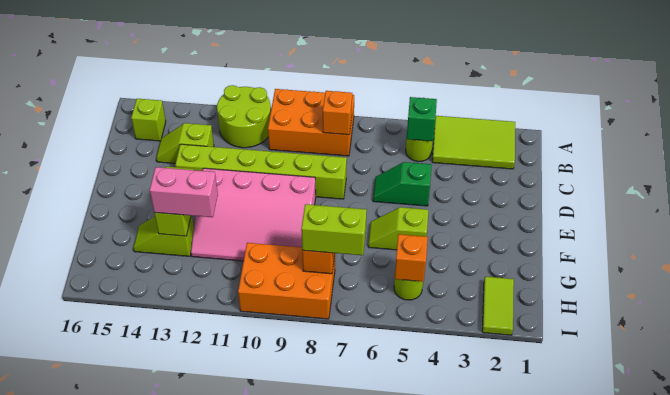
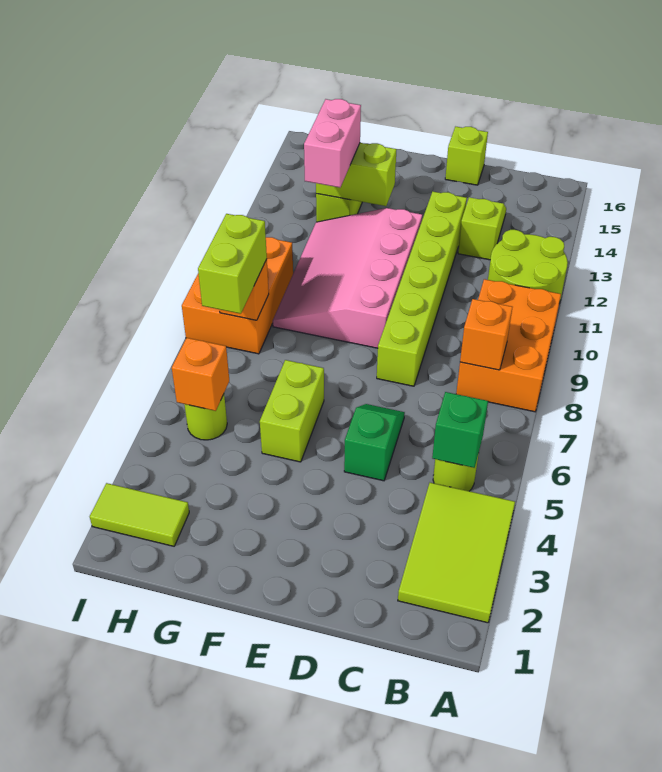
lime 1x1 brick [131,99,166,141] -> lime 1x1 brick moved to [445,127,488,185]
lime 1x2 slope [368,207,428,250] -> lime 1x2 brick [260,360,324,462]

